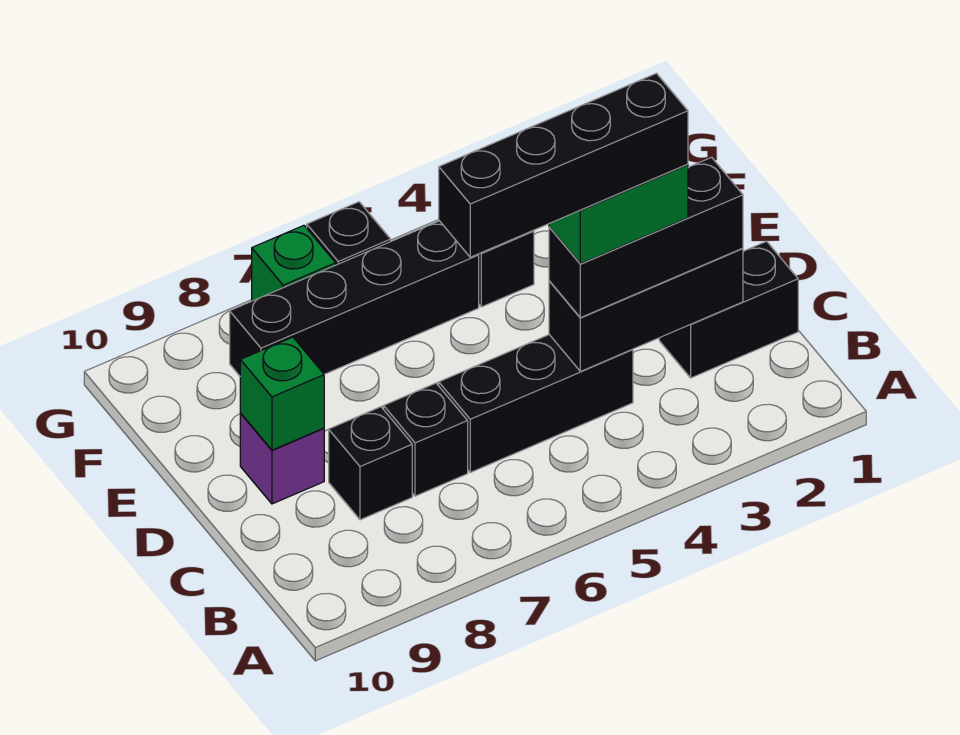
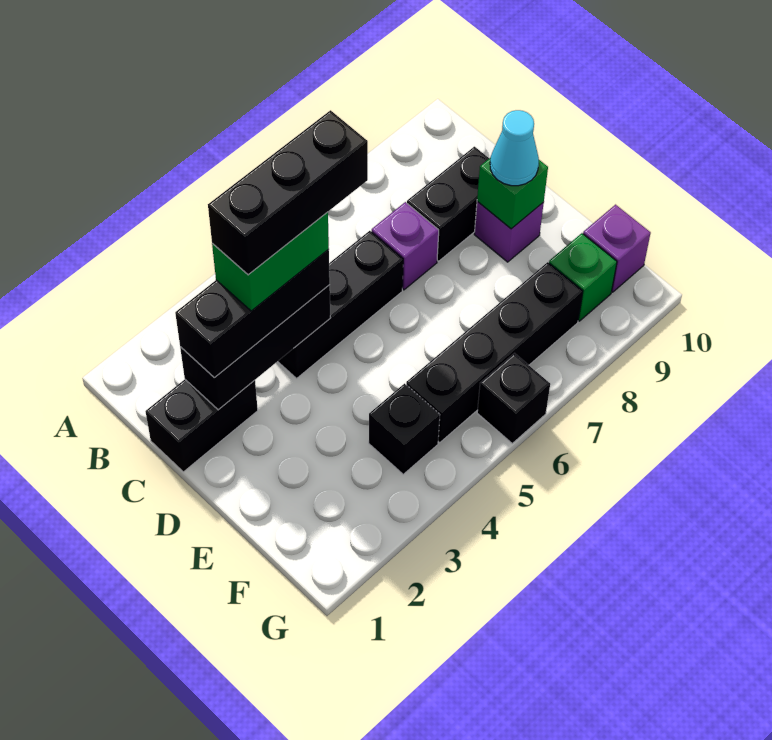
black 1x4 brick [439,73,688,257] -> black 1x3 brick [208,110,368,275]
black 1x1 brick [384,383,468,496] -> purple 1x1 brick [372,202,439,290]
black 1x1 brick [329,407,412,520] -> black 1x2 brick [407,147,489,261]
none -> cyan 1x1 cone [490,110,539,186]
none -> purple 1x1 brick [583,205,651,292]
green 1x1 brick [252,225,336,301] -> green 1x1 brick moved to [549,233,617,321]

